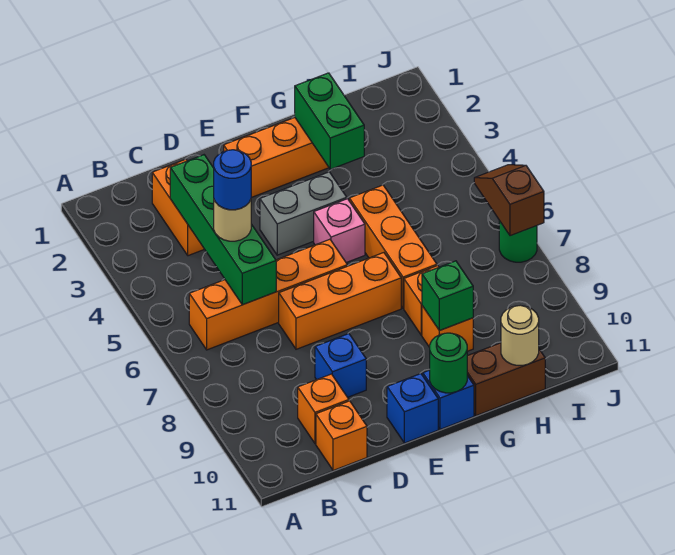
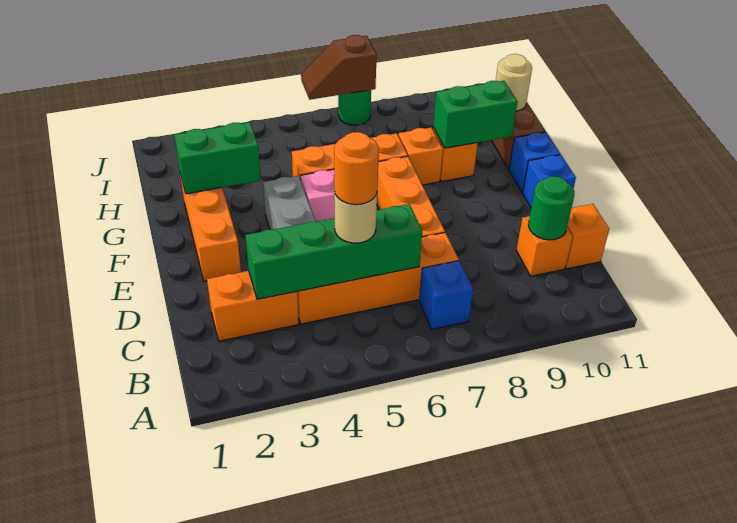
orange 1x4 brick [189,239,347,350] -> orange 1x4 brick turned to [297,233,459,324]
blue 1x1 round brick [214,150,251,210] -> orange 1x1 round brick [334,132,379,205]
blue 1x1 brick [315,334,366,397] -> blue 1x1 brick moved to [419,261,473,329]
green 1x1 round brick [430,333,467,393] -> green 1x1 round brick moved to [528,177,574,240]
green 1x1 brick [422,261,473,331] -> green 1x2 brick [433,81,518,148]

